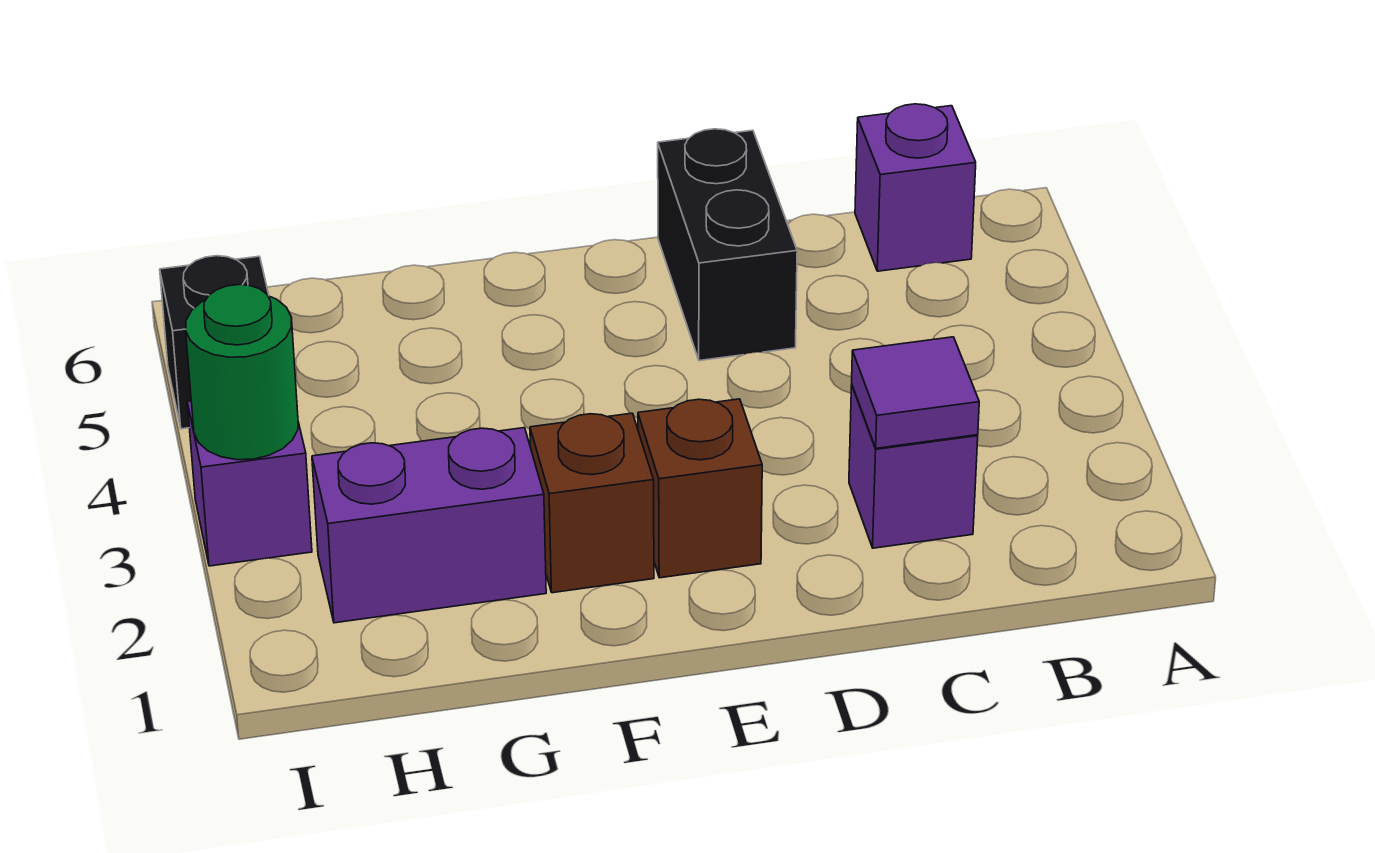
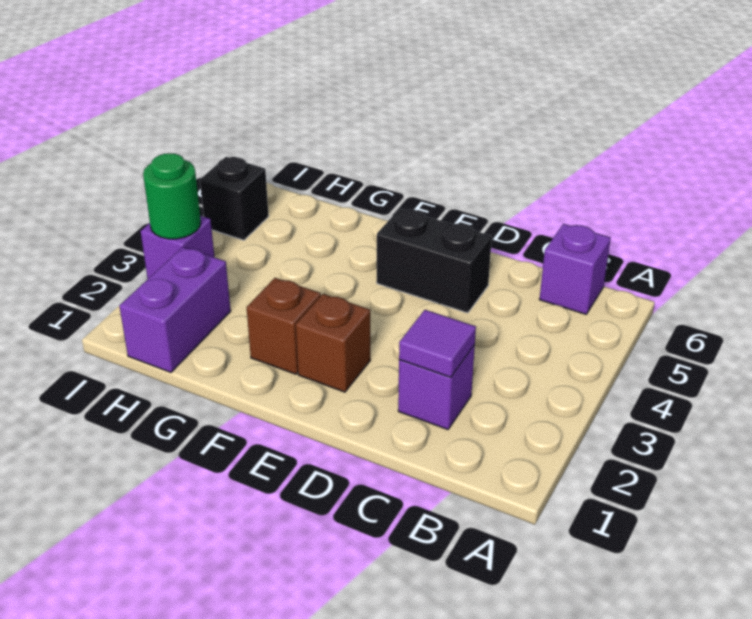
black 1x2 brick [658,129,797,361] -> black 1x2 brick turned to [377,209,492,313]
purple 1x2 brick [312,428,546,623] -> purple 1x2 brick turned to [119,247,231,372]

